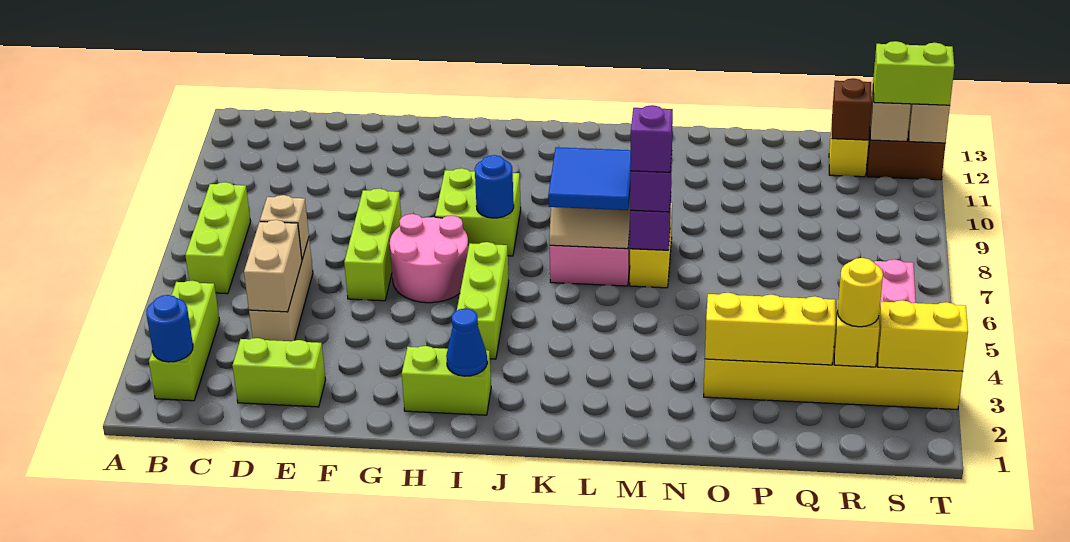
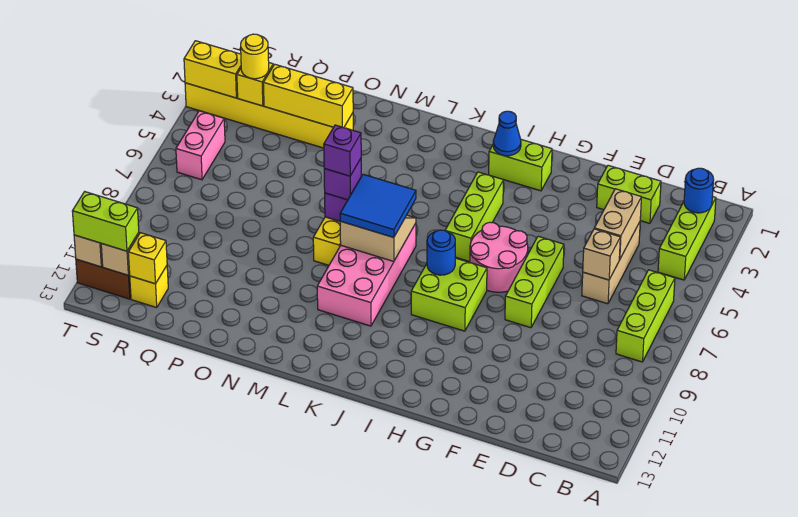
brown 1x1 brick [832,78,872,140] -> yellow 1x1 brick [128,233,167,284]

